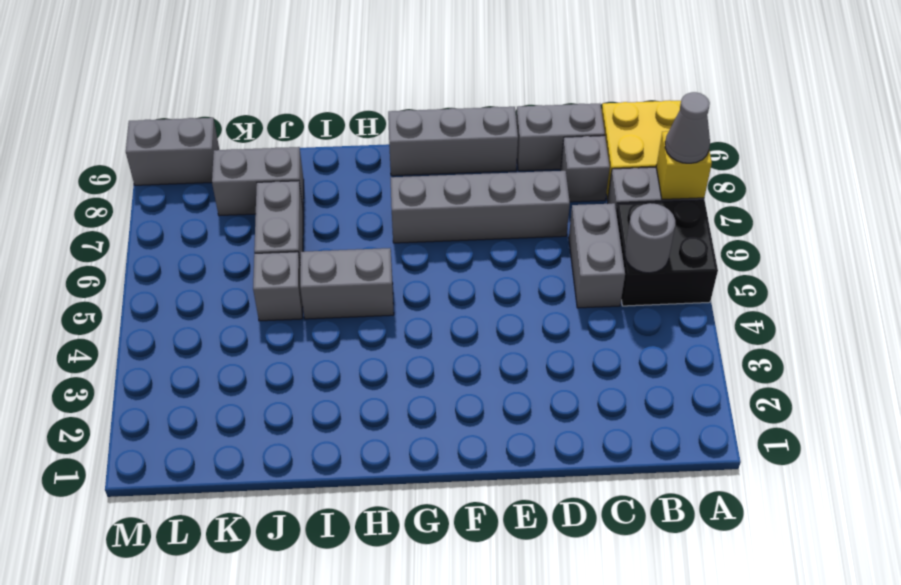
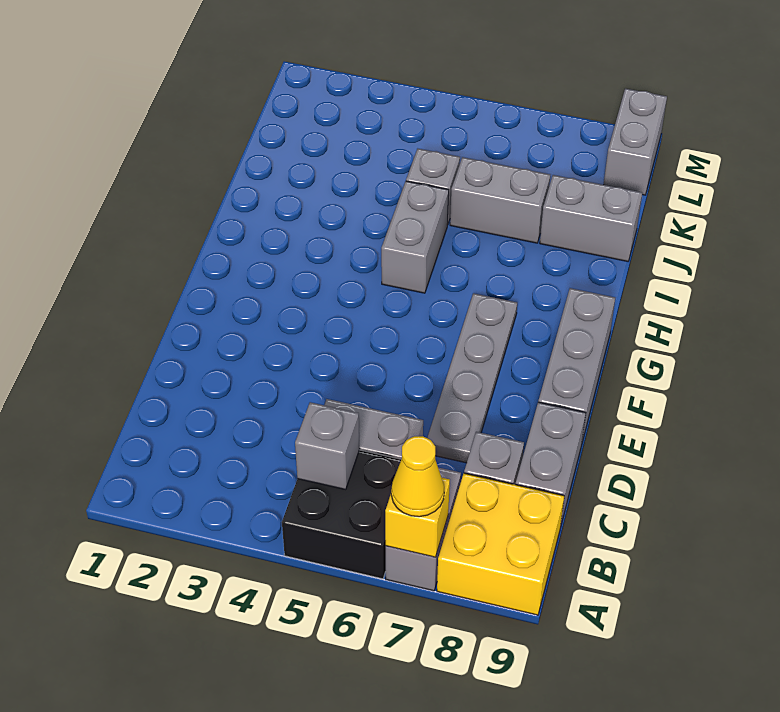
grey 1x1 cone [665,92,710,163] -> yellow 1x1 cone [391,436,444,517]
grey 1x1 round brick [625,203,675,273] -> grey 1x1 brick [295,402,360,489]
grey 1x4 brick [391,171,570,243] -> grey 1x4 plate [427,293,517,463]
grey 1x2 brick [212,147,304,216] -> grey 1x2 brick turned to [540,175,642,261]

